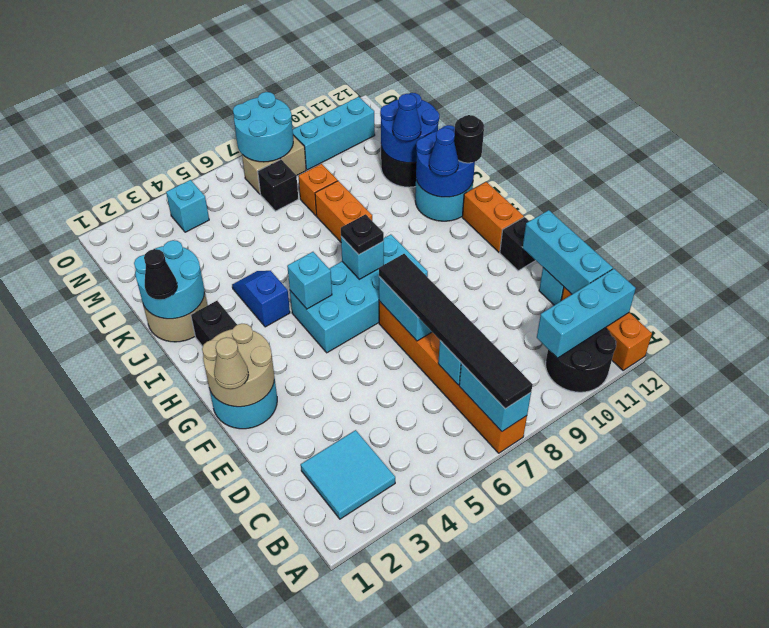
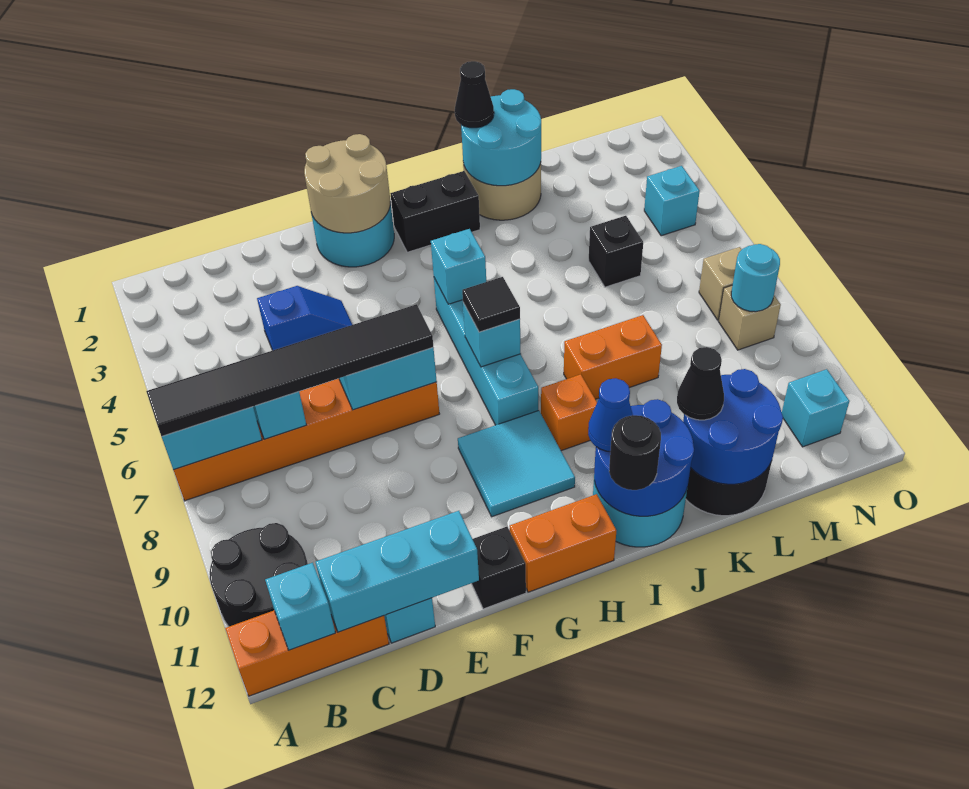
cyan 2x2 tile [301,430,395,519] -> cyan 2x2 tile moved to [458,410,575,517]
cyan 1x3 brick [537,269,636,358] -> cyan 1x1 brick [265,563,335,650]
tan 1x1 cone [214,337,248,389] -> none
cyan 2x4 brick [290,234,428,353] -> cyan 1x4 brick [434,278,538,425]
black 1x1 plate [341,214,384,255] -> black 1x1 tile [462,277,520,332]
blue 1x2 slope [232,271,290,327] -> blue 1x2 slope moved to [257,286,352,350]
blue 1x1 cone [393,94,421,141] -> black 1x1 cone [677,347,724,420]
orange 1x1 brick [298,164,338,216] -> orange 1x1 brick moved to [541,374,597,451]
black 1x1 brick [258,159,298,211] -> black 1x1 brick moved to [589,216,643,287]
cyan 2x2 round brick [233,92,293,162] -> cyan 1x1 round brick [731,244,780,312]
cyan 1x3 brick [293,97,375,170] -> cyan 1x1 brick [782,369,849,447]

